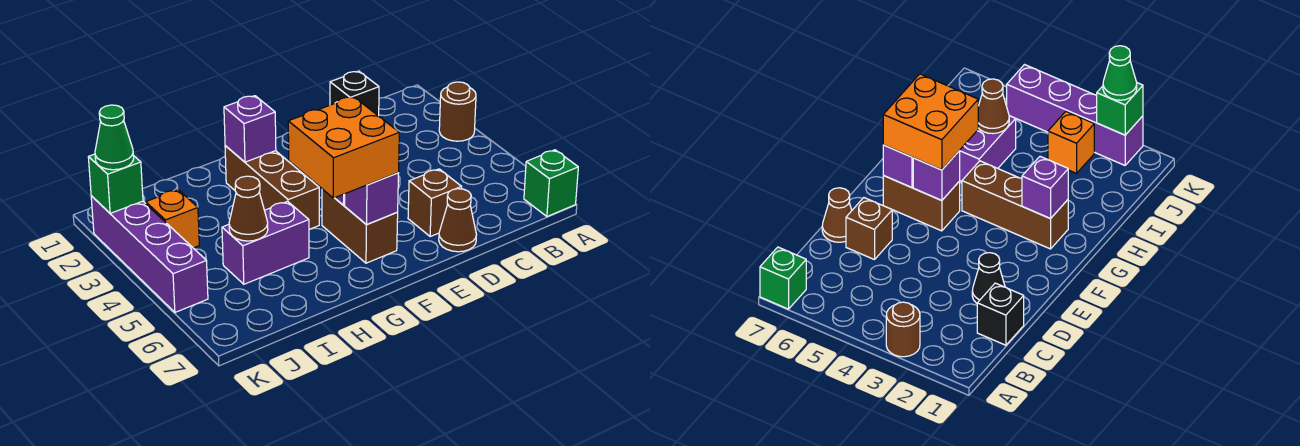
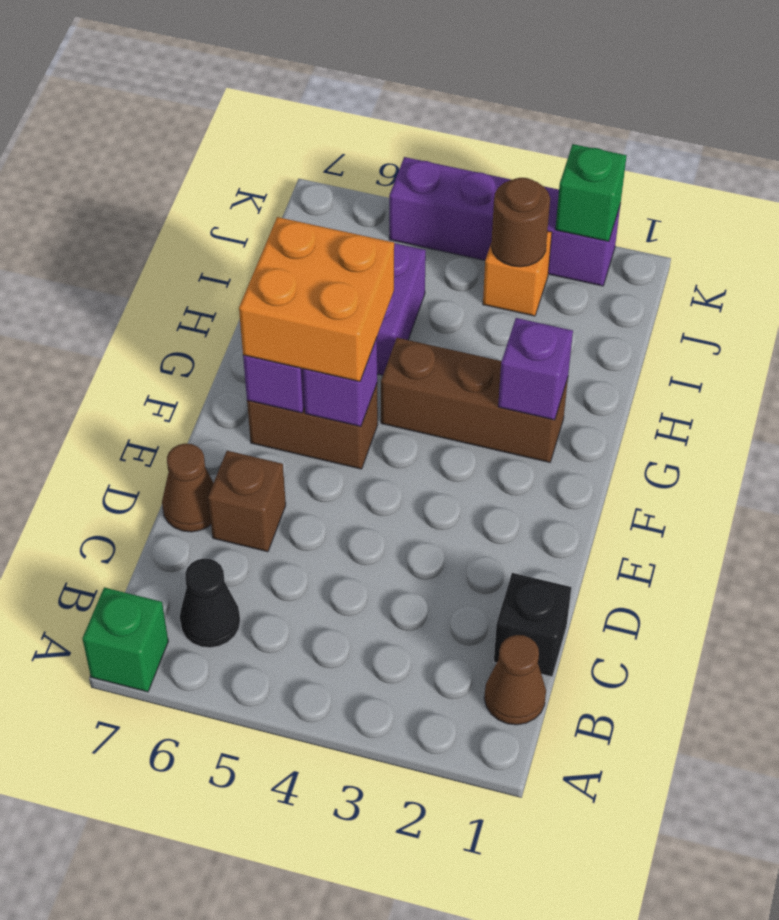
brown 1x1 round brick [439,82,476,141] -> brown 1x1 round brick moved to [491,178,550,267]
black 1x1 cone [972,253,1005,303] -> black 1x1 cone moved to [180,558,240,648]
brown 1x1 cone [229,176,268,241] -> brown 1x1 cone moved to [484,635,546,725]
green 1x1 cone [95,105,134,170] -> none

